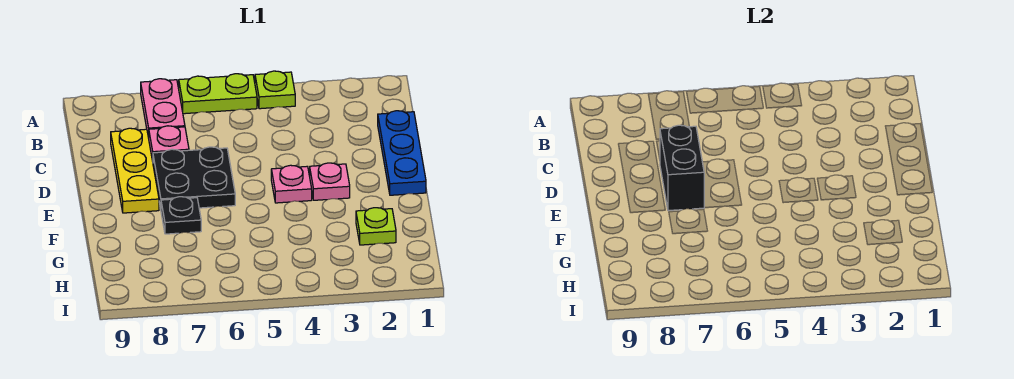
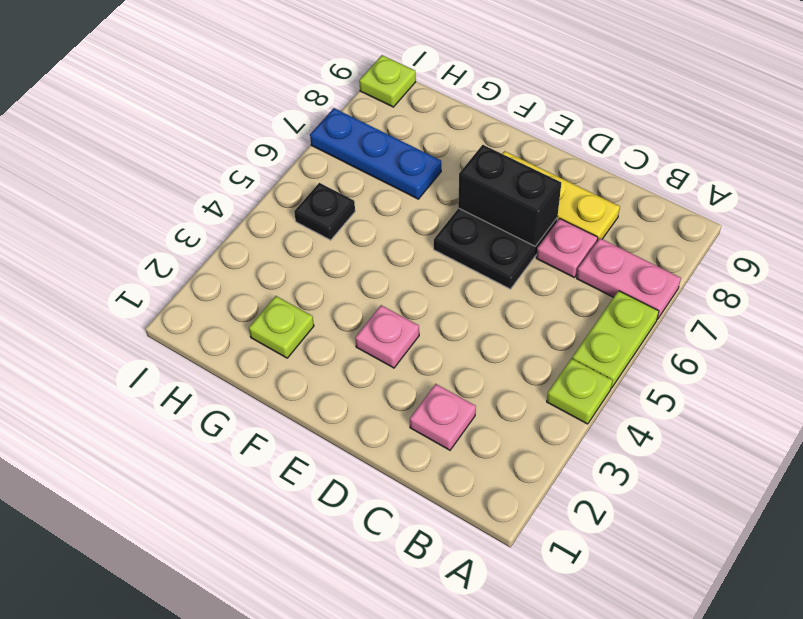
blue 1x3 plate [378,111,426,195] -> blue 1x3 plate moved to [310,108,441,199]
pink 1x1 plate [271,165,312,203] -> pink 1x1 plate moved to [410,384,476,450]
black 1x1 plate [161,197,201,234] -> black 1x1 plate moved to [294,183,355,240]
none -> lime 1x1 plate [359,55,416,107]

